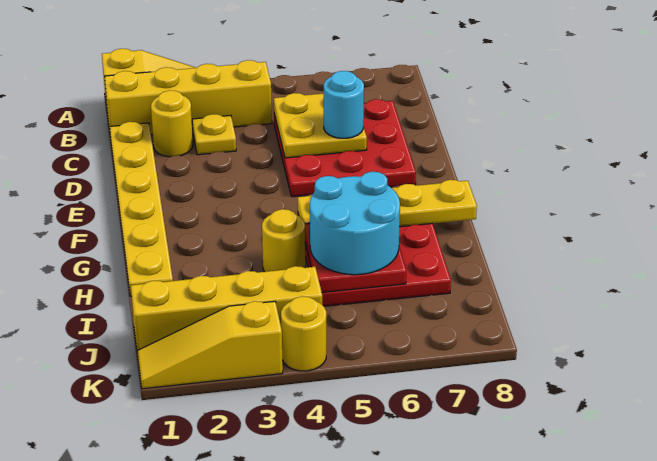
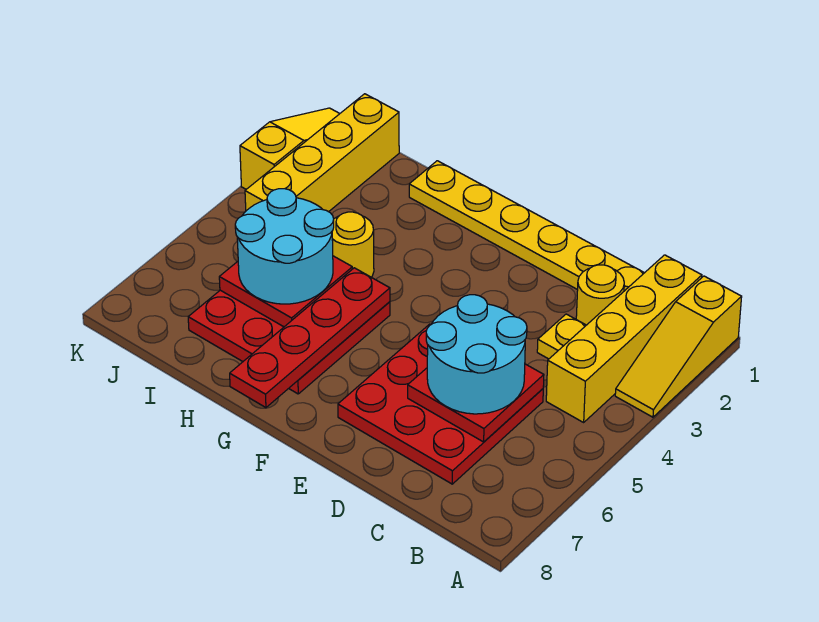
yellow 2x2 plate [274,93,367,158] -> red 2x2 plate [408,364,544,442]
cyan 1x1 round brick [324,71,364,138] -> cyan 2x2 round brick [426,295,527,414]
yellow 1x4 plate [298,180,477,227] -> red 1x4 plate [230,268,390,408]
yellow 1x1 round brick [281,296,326,371] -> none

